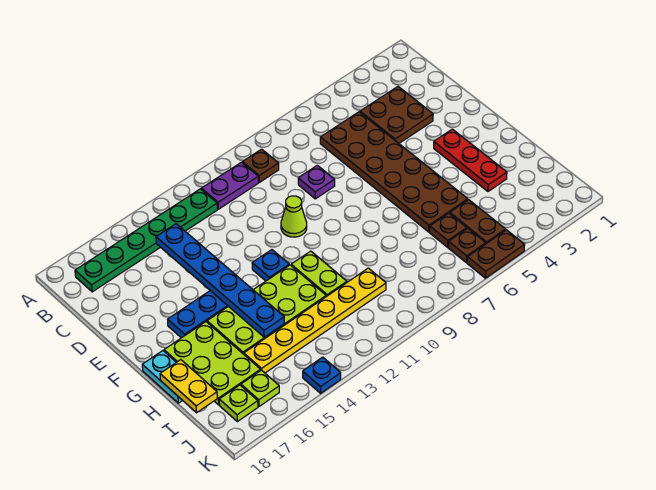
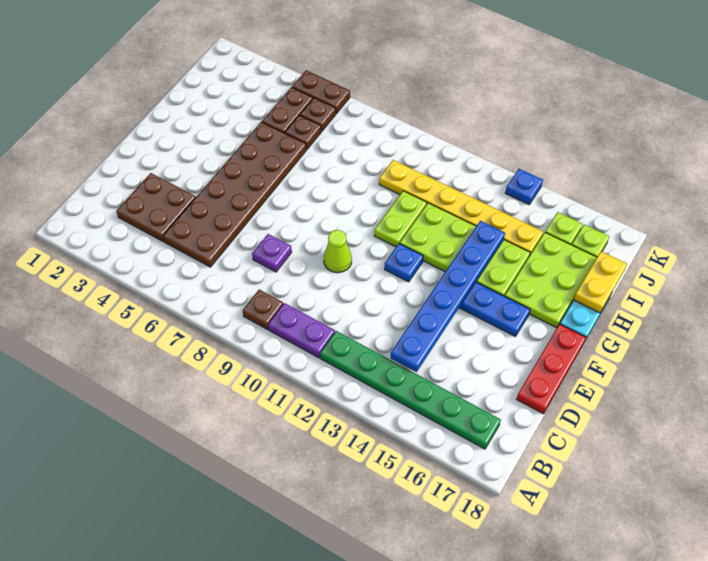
red 1x3 plate [434,129,507,191] -> red 1x3 plate moved to [517,324,586,414]

